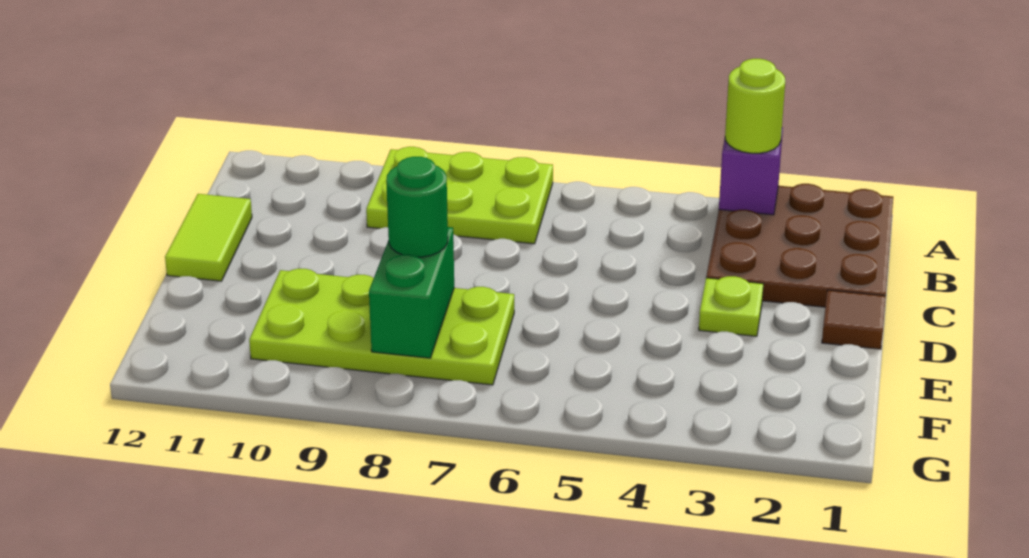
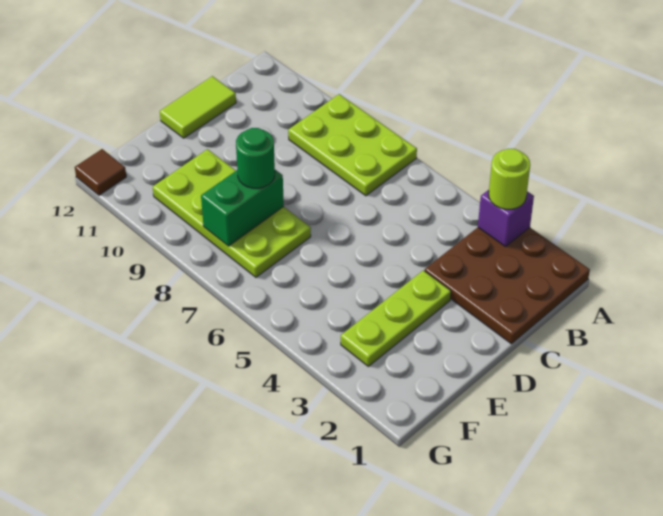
brown 1x1 tile [822,290,886,349] -> brown 1x1 tile moved to [75,149,126,195]
lime 1x1 plate [699,276,763,336] -> lime 1x3 plate [341,270,451,366]

